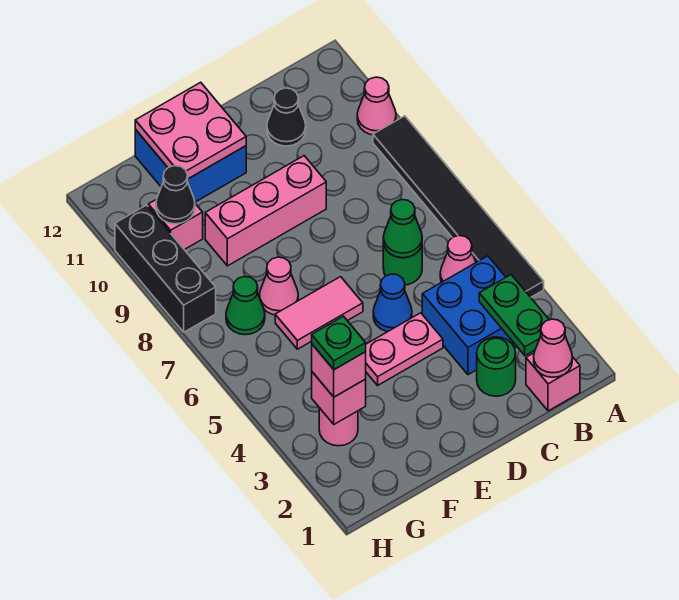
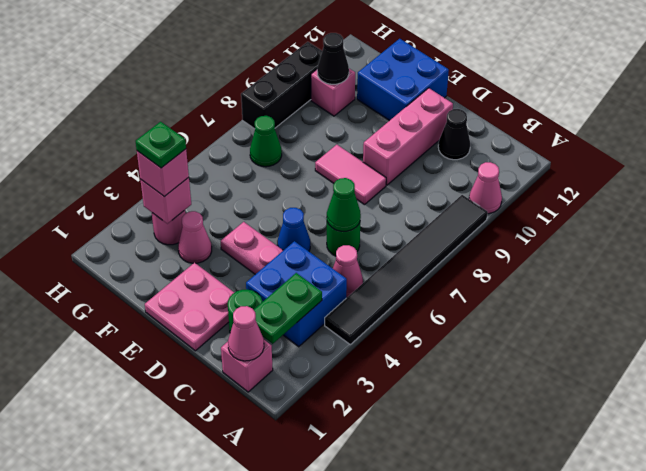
pink 1x3 brick [205,156,326,266] -> pink 1x3 brick turned to [363,88,453,185]
pink 1x2 tile [275,277,363,349] -> pink 1x2 tile moved to [315,145,386,205]
pink 2x2 plate [135,82,246,179] -> pink 2x2 plate moved to [145,263,234,351]
pink 1x1 cone [259,257,298,315] -> pink 1x1 cone moved to [178,211,212,263]

